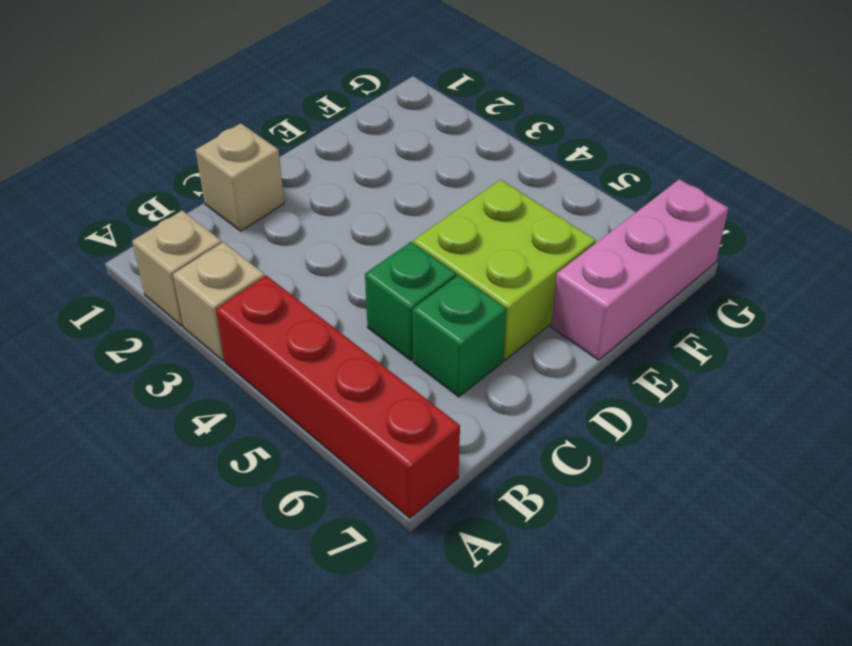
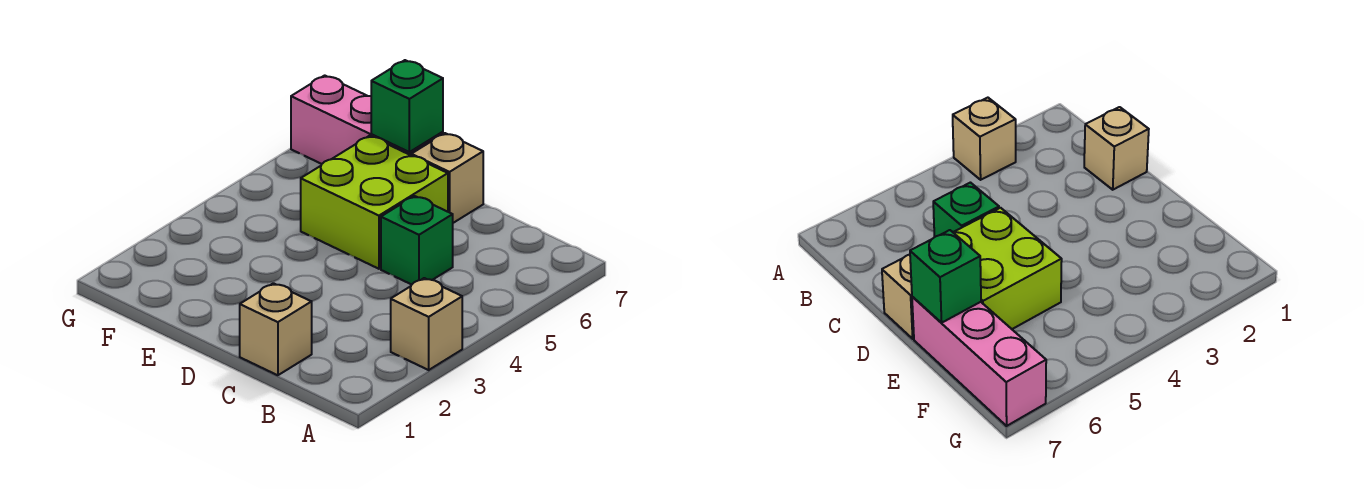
tan 1x1 brick [132,210,222,326] -> tan 1x1 brick moved to [411,133,483,223]
red 1x4 brick [216,275,460,518] -> none
green 1x1 brick [413,275,506,397] -> green 1x1 brick moved to [371,60,443,152]

